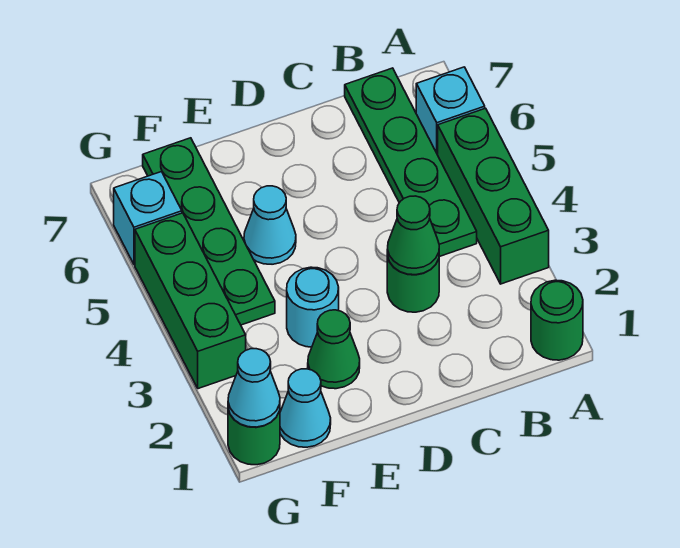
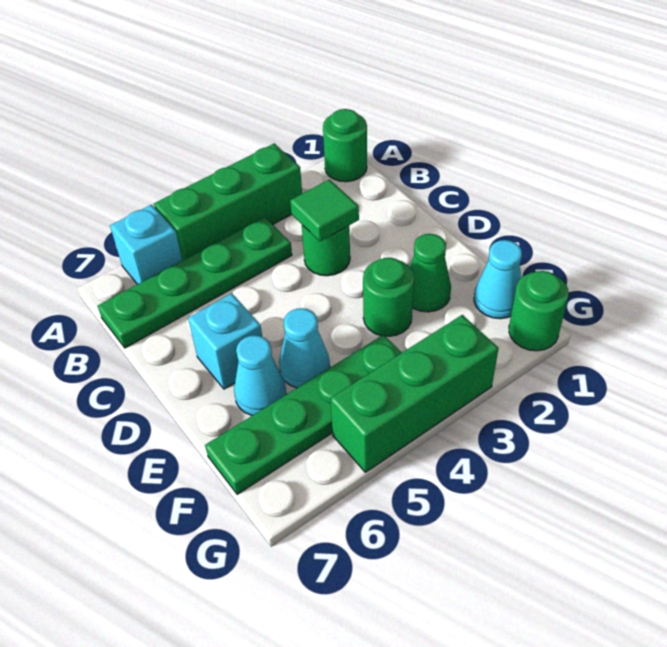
green 1x1 cone [387,196,439,275] -> green 1x1 tile [290,180,359,241]
cyan 1x1 round brick [287,267,339,347] -> green 1x1 round brick [363,258,414,336]
cyan 1x1 cone [228,349,280,427] -> cyan 1x1 cone moved to [234,335,286,416]
cyan 1x1 brick [114,172,182,264] -> cyan 1x1 brick moved to [188,294,262,389]

